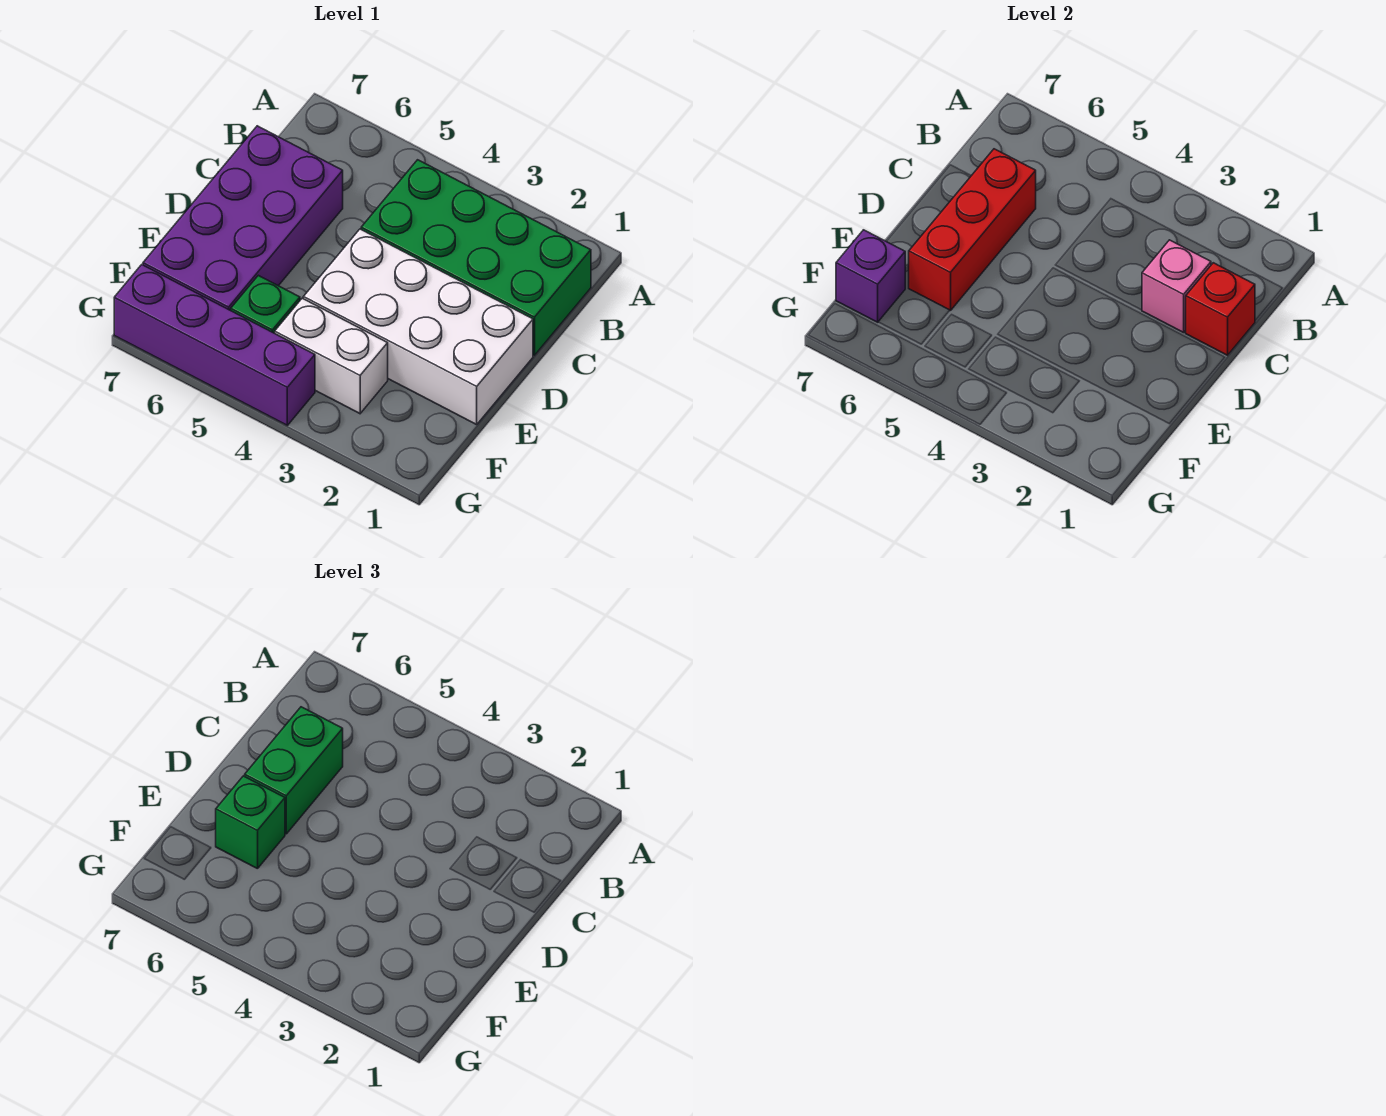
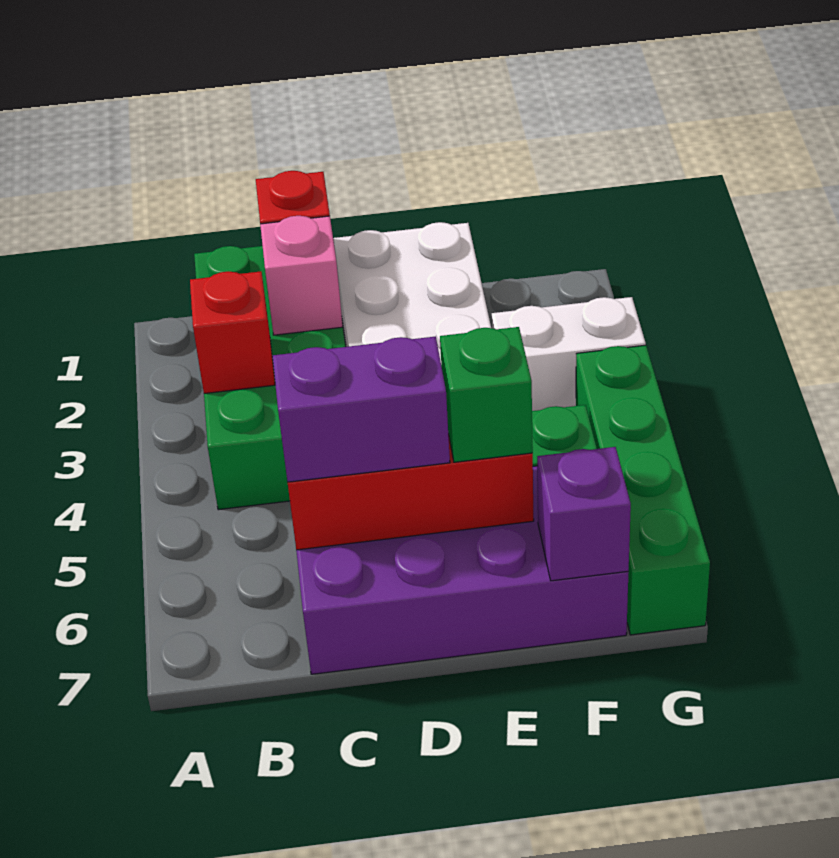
none -> red 1x1 brick [190,271,275,394]
green 1x2 brick [245,707,343,834] -> purple 1x2 brick [272,336,450,482]
white 1x2 brick [275,298,388,414] -> white 1x2 brick turned to [492,297,646,411]
purple 1x4 brick [114,265,315,425] -> green 1x4 brick [576,345,710,635]

